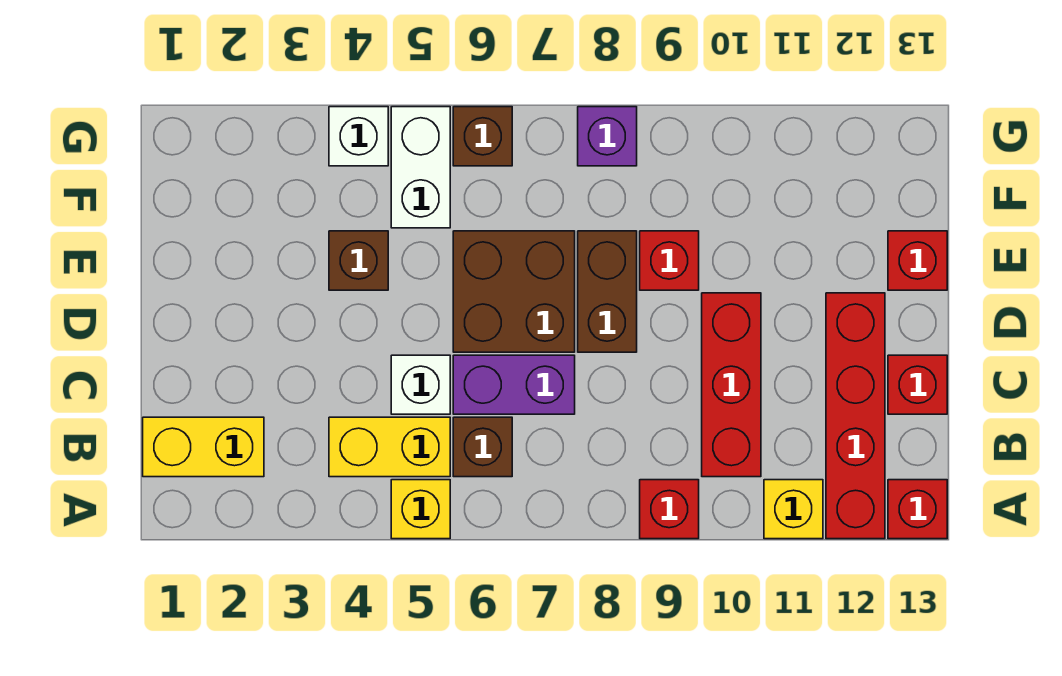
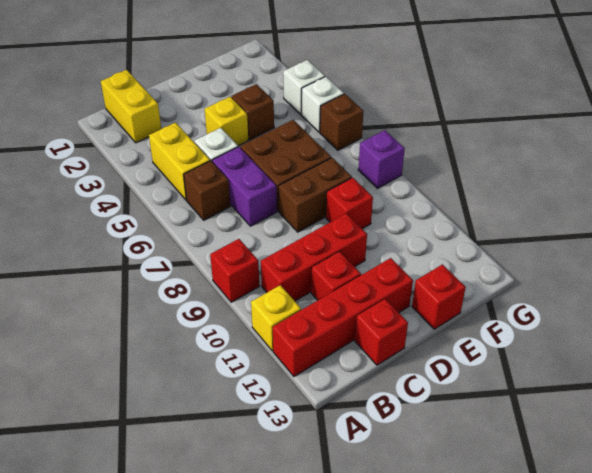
yellow 1x1 brick [391,480,450,539] -> yellow 1x1 brick moved to [205,97,248,146]
red 1x1 brick [888,480,947,539] -> red 1x1 brick moved to [311,251,361,300]
white 1x2 brick [391,107,450,228] -> white 1x1 brick [302,77,344,132]

